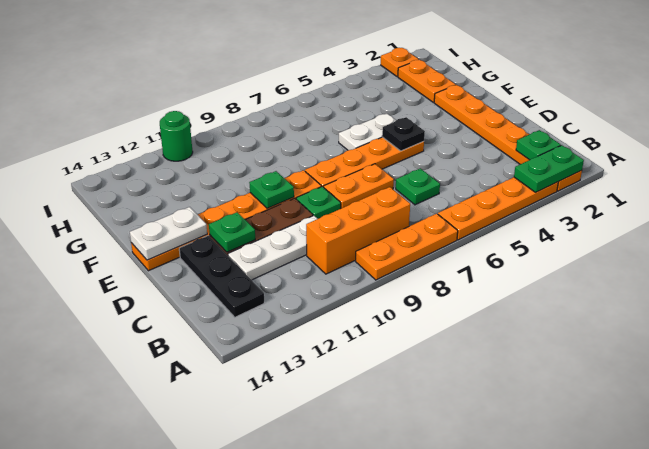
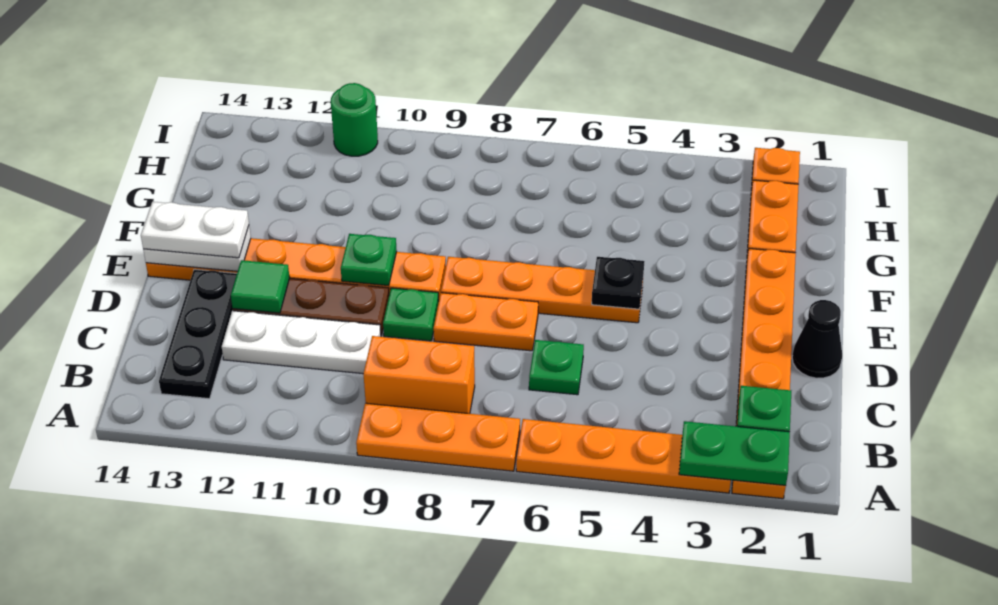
orange 1x3 brick [306,187,410,274] -> orange 1x2 brick [363,336,475,414]
none -> black 1x1 cone [792,300,842,378]
green 1x1 plate [209,212,255,252] -> green 1x1 tile [231,260,290,313]
white 1x2 plate [339,113,396,150] -> white 1x2 plate moved to [141,202,249,258]

